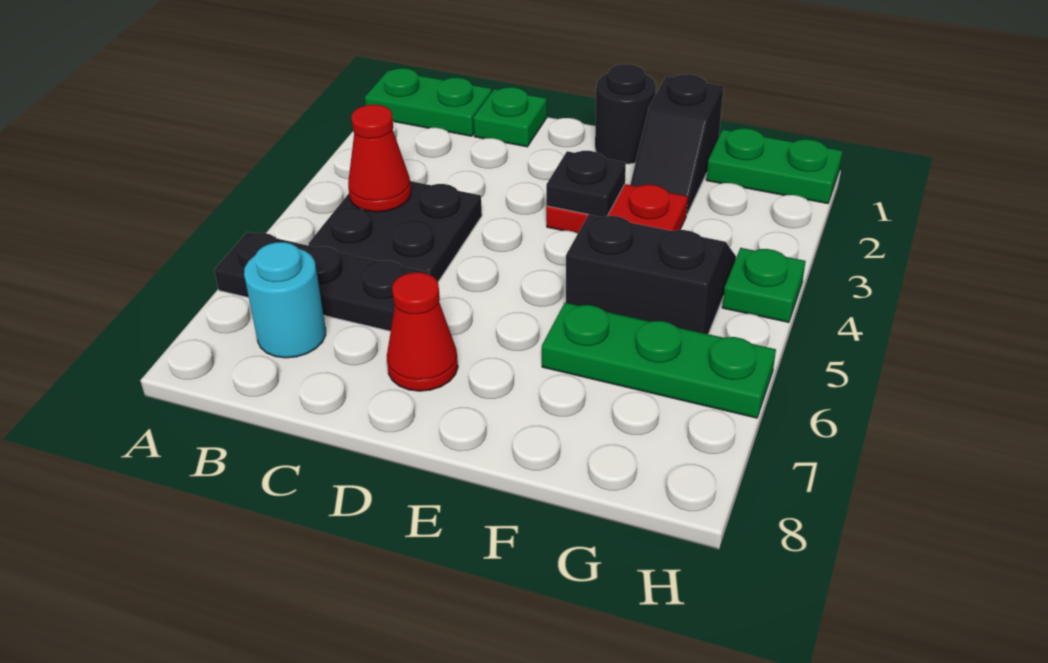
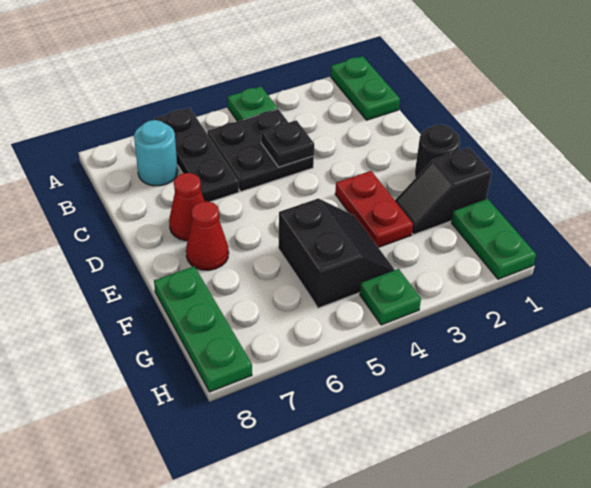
red 1x1 cone [348,105,411,212] -> red 1x1 cone moved to [186,201,229,270]
green 1x1 plate [473,87,547,147] -> green 1x1 plate moved to [228,87,278,121]
black 1x1 plate [546,151,626,217] -> black 1x1 plate moved to [261,120,314,167]
green 1x3 plate [542,303,776,418] -> green 1x3 plate moved to [154,266,252,392]

